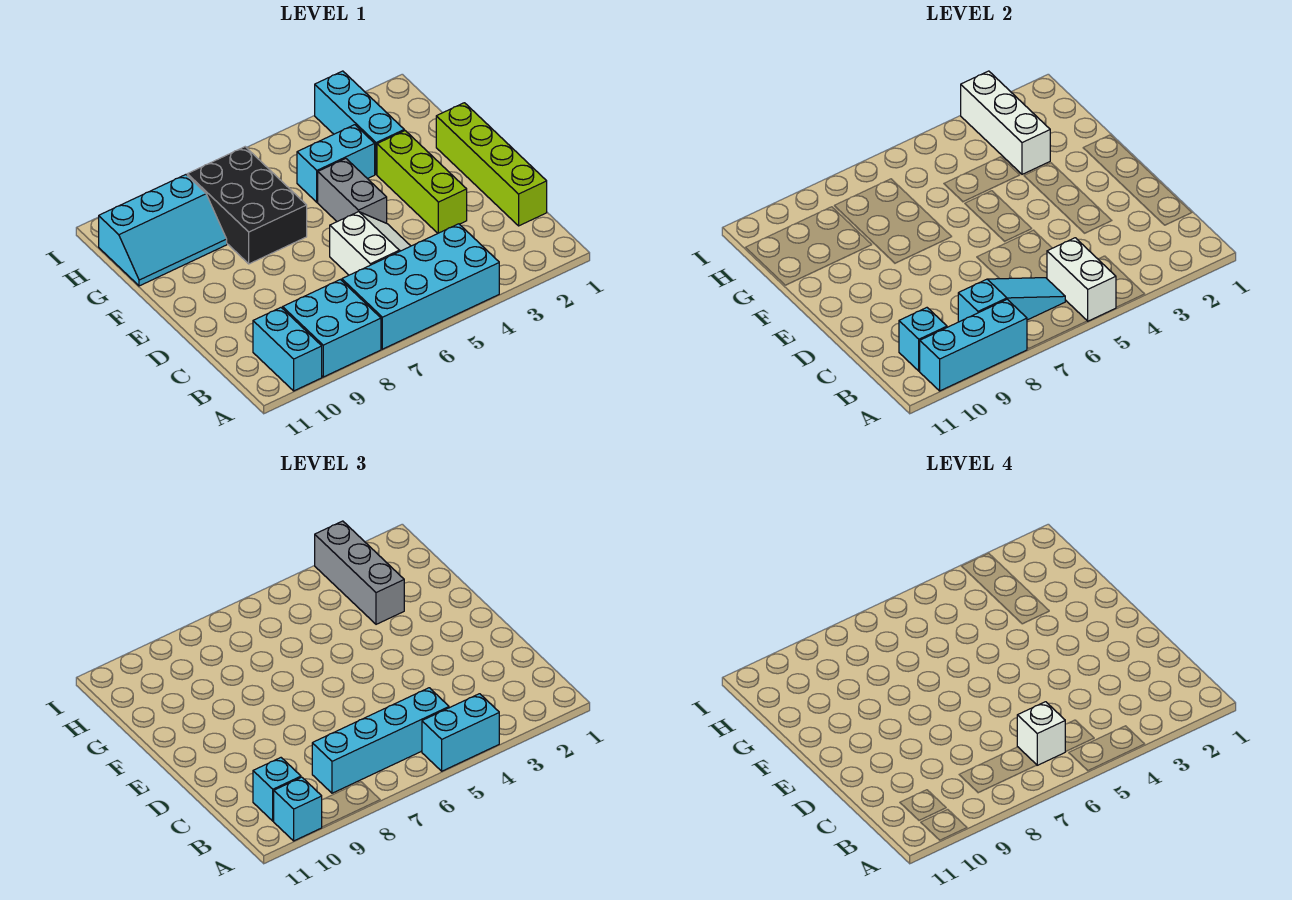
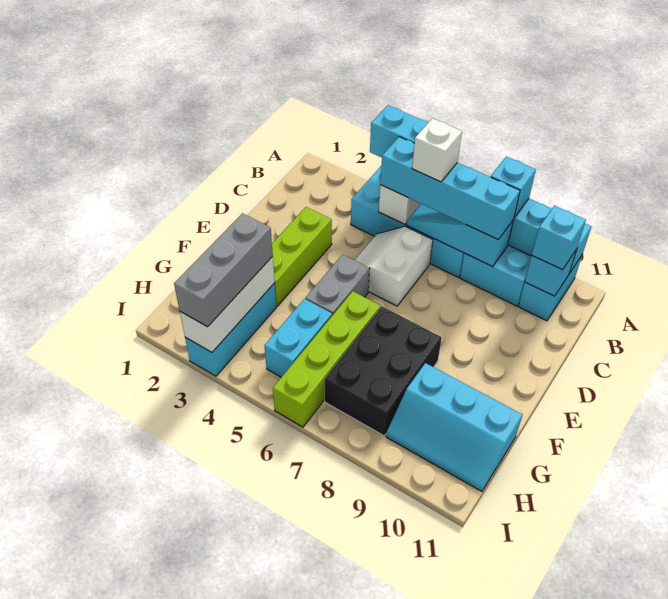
cyan 1x1 brick [274,777,322,841] -> cyan 1x1 brick moved to [491,157,536,218]
lime 1x4 brick [436,103,547,226] -> lime 1x4 brick moved to [273,291,381,427]
cyan 1x2 brick [297,125,375,202] -> cyan 1x2 brick turned to [264,299,332,377]
cyan 2x3 slope [99,175,227,286] -> cyan 2x3 slope turned to [386,363,522,491]

